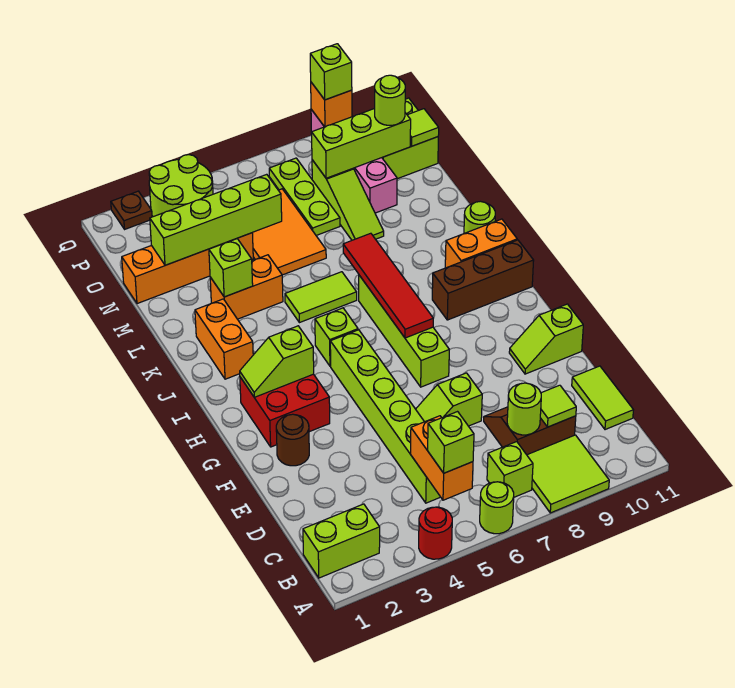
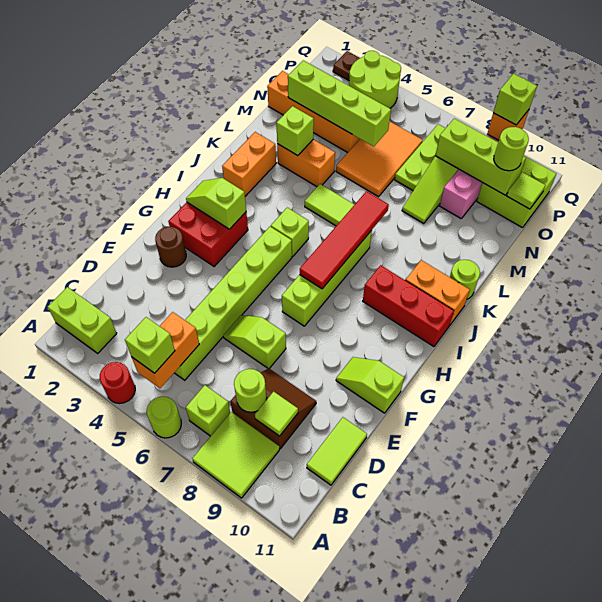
brown 1x3 brick [432,240,534,320] -> red 1x3 brick [363,265,454,347]

